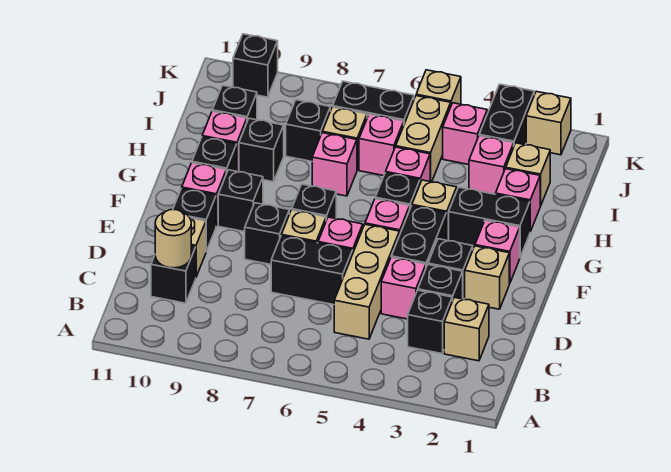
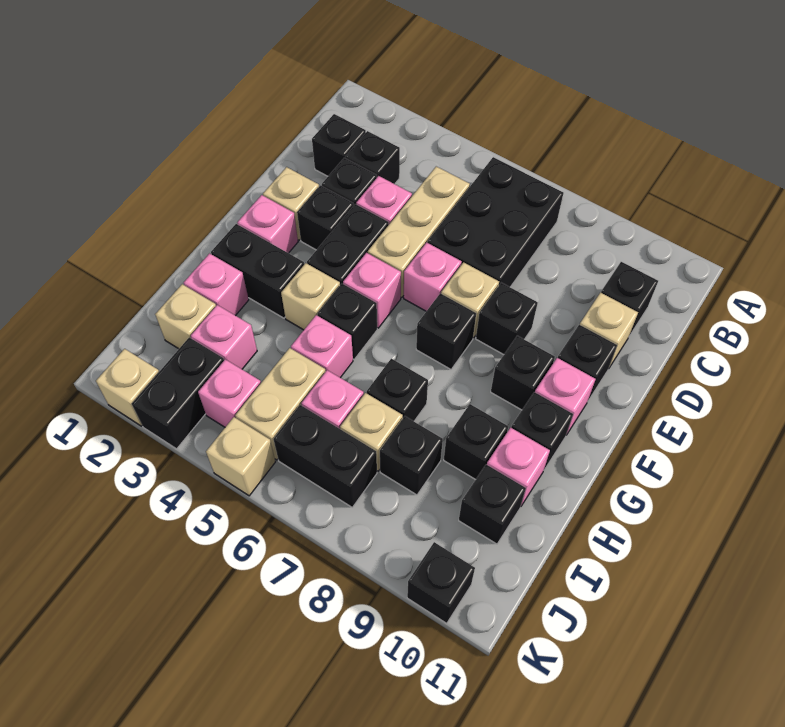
tan 1x1 brick [444,297,489,361] -> black 1x1 brick [312,114,366,176]
tan 1x1 round brick [155,210,191,268] -> none
black 1x2 brick [271,236,353,305] -> black 2x3 brick [428,157,564,287]
pink 1x1 brick [312,133,357,196] -> black 1x1 brick [367,359,428,421]

